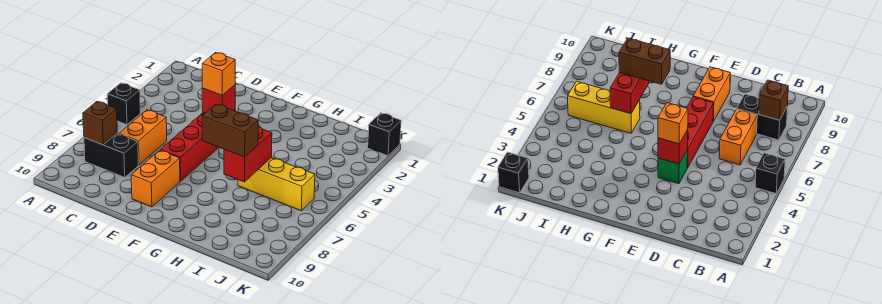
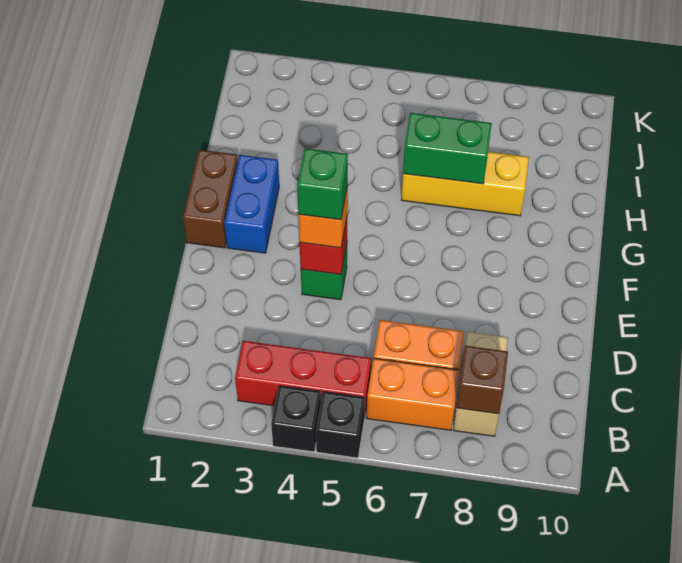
black 1x2 brick [84,134,139,177] -> tan 1x2 brick [453,332,508,436]
none -> green 1x1 brick [297,148,348,220]
red 1x3 brick [161,114,219,181] -> red 1x3 brick moved to [235,341,371,418]
orange 1x2 brick [131,150,180,207] -> orange 1x2 brick moved to [367,358,459,430]
none -> blue 1x2 brick [224,155,279,253]
brown 1x2 brick [202,104,258,157] -> brown 1x2 brick moved to [183,150,238,248]
yellow 1x3 brick [238,158,315,211] -> yellow 1x3 brick turned to [402,152,529,216]
red 1x2 brick [224,126,272,182] -> green 1x2 brick [403,113,492,184]
black 1x1 brick [368,113,401,156] -> black 1x1 brick moved to [271,386,321,452]

